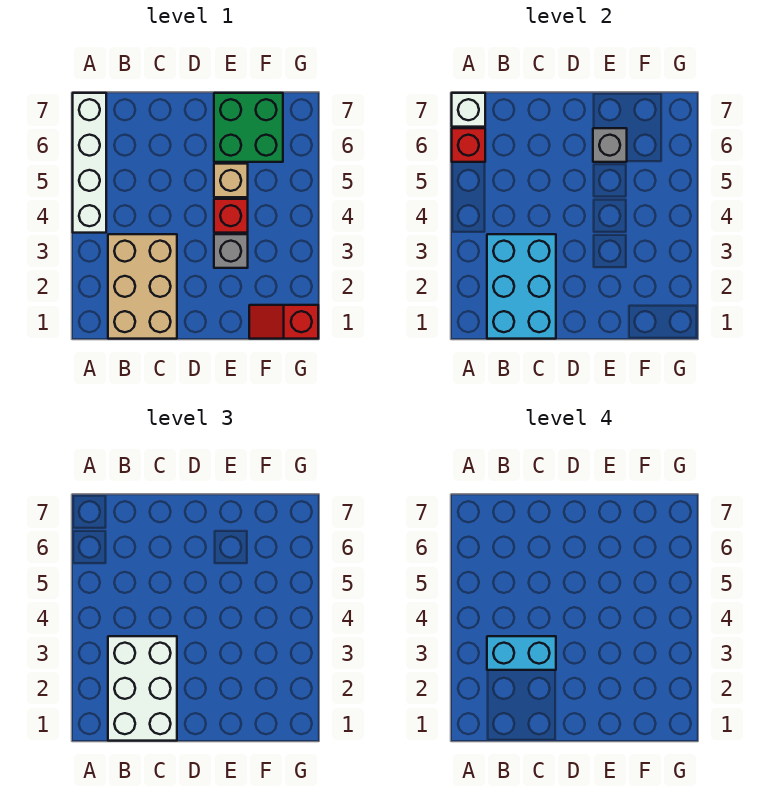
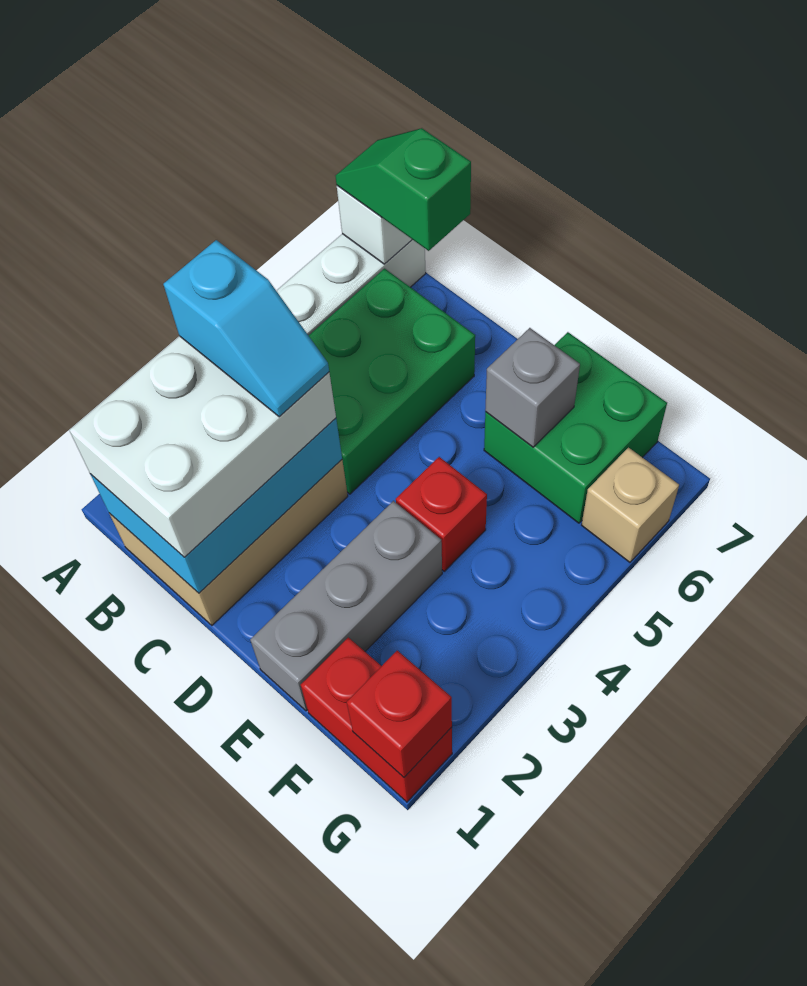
red 1x1 brick [452,128,485,162] -> red 1x1 brick moved to [347,651,452,777]
none -> green 1x2 slope [335,128,471,251]
cyan 1x2 brick [487,636,556,670] -> cyan 1x2 slope [163,240,329,417]
none -> green 2x3 brick [309,269,475,494]
grey 1x1 brick [214,234,248,268] -> grey 1x3 brick [250,501,442,711]
tan 1x1 brick [214,164,248,197] -> tan 1x1 brick moved to [582,448,679,562]
red 1x2 slope [249,305,318,339] -> red 1x2 brick [301,637,452,802]

